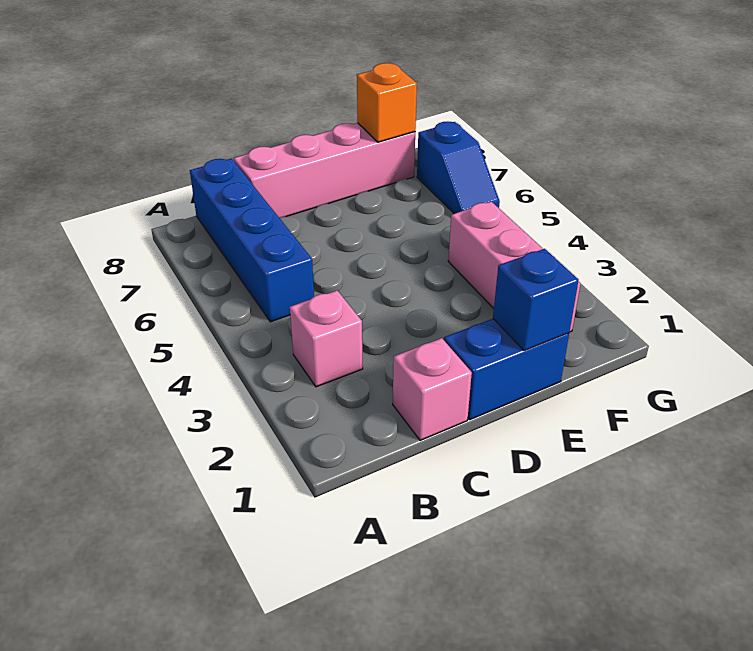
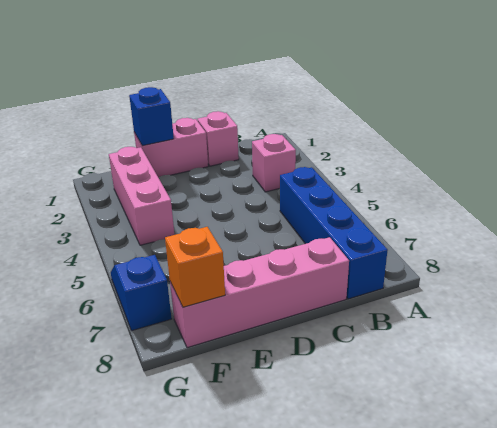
blue 1x2 brick [444,319,569,420] -> pink 1x2 brick [134,118,208,177]

